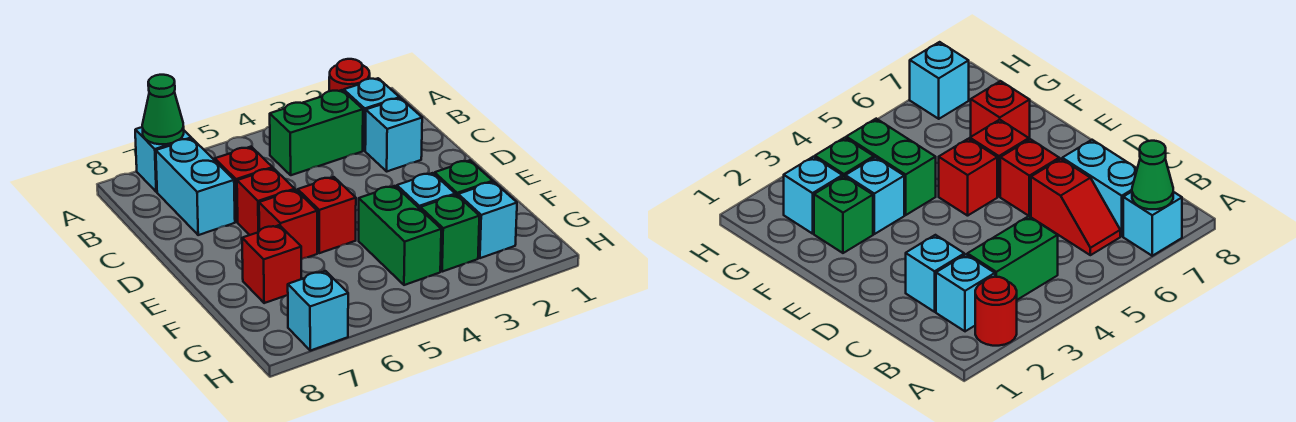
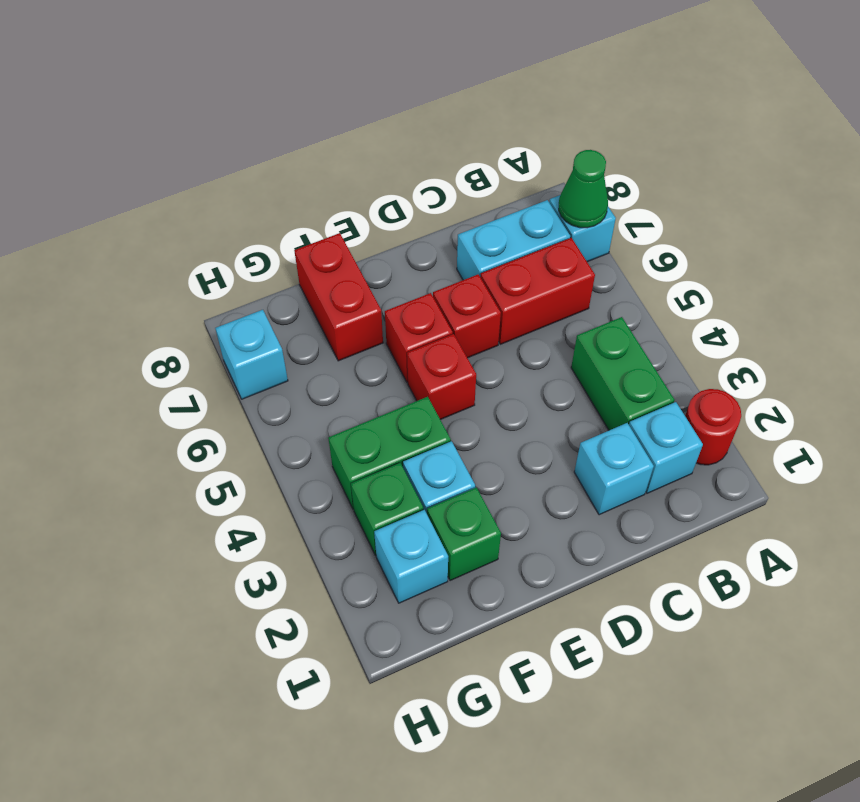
red 1x2 slope [214,147,273,222] -> red 1x2 brick [480,238,595,344]
red 1x1 brick [242,225,301,303] -> red 1x2 brick [294,233,383,361]

